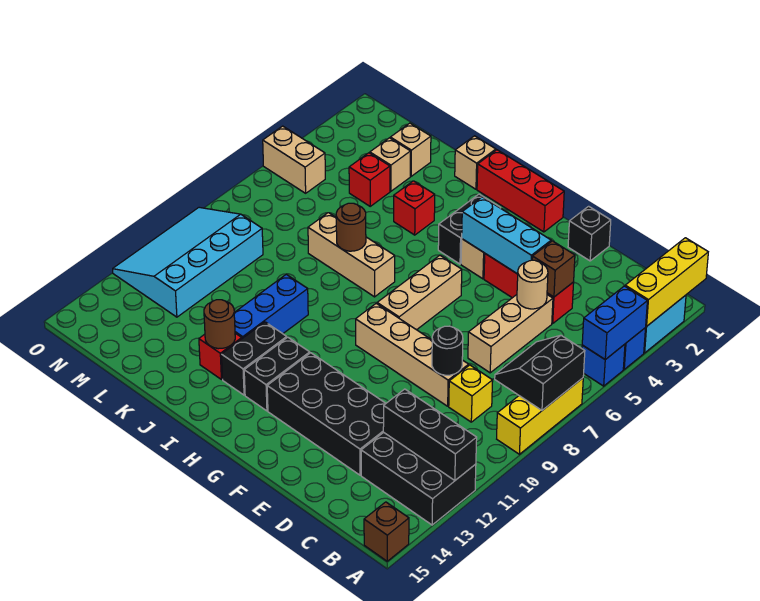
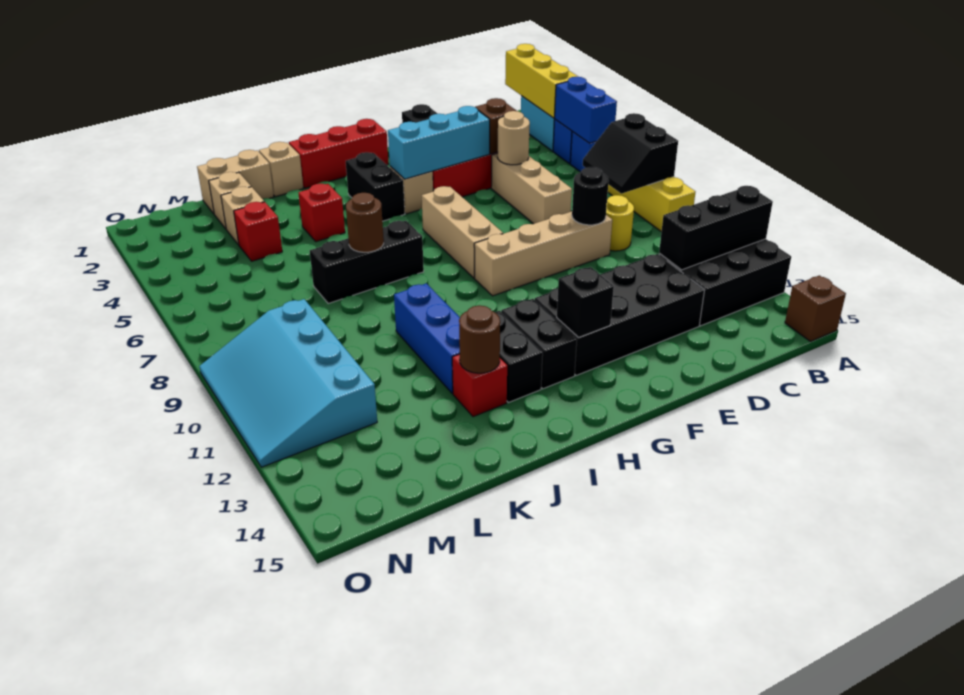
yellow 1x1 brick [449,365,493,422] -> yellow 1x1 round brick [606,195,634,251]
none -> black 1x1 brick [557,267,614,338]
tan 1x3 brick [308,213,395,297] -> black 1x3 brick [310,221,424,304]
tan 1x2 brick [263,126,325,193] -> tan 1x2 brick moved to [197,150,274,214]

